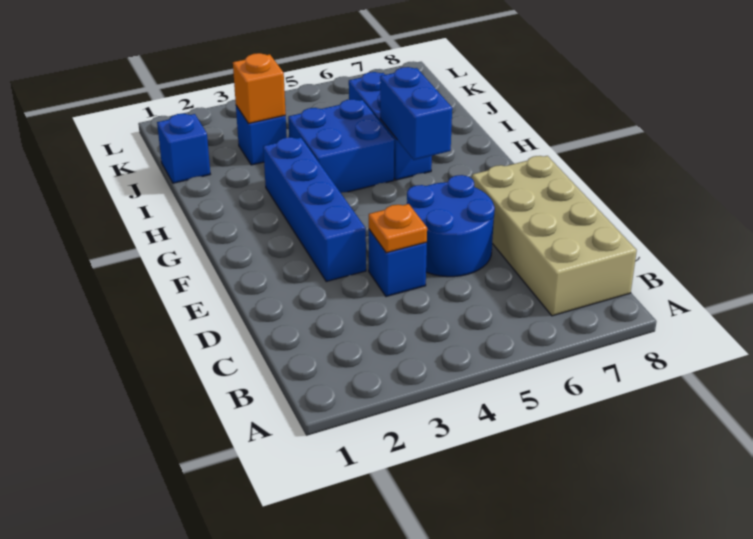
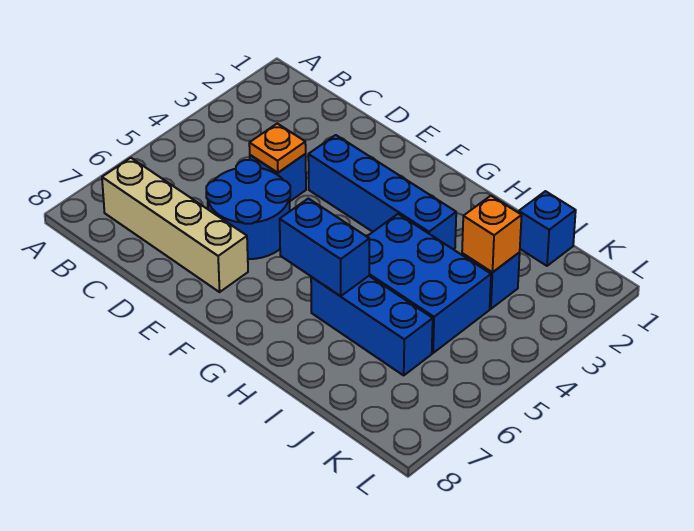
tan 2x4 brick [472,156,637,316] -> tan 1x4 brick [102,158,248,292]
blue 2x2 brick [288,99,394,193] -> blue 2x3 brick [367,214,491,353]

